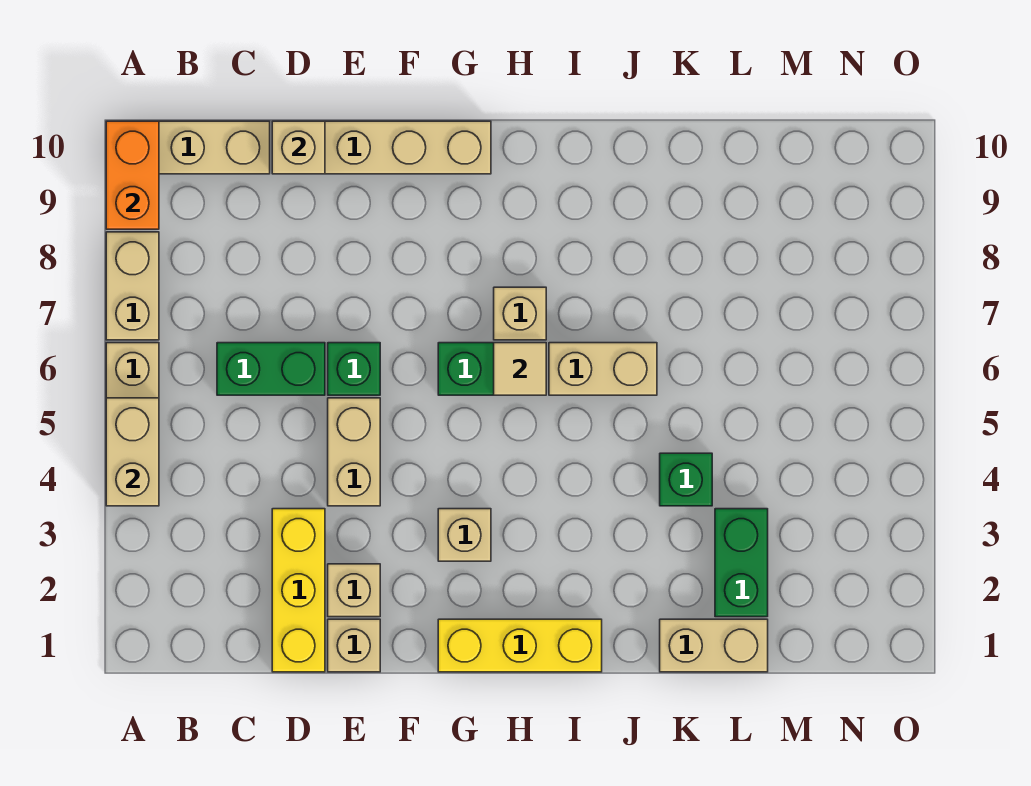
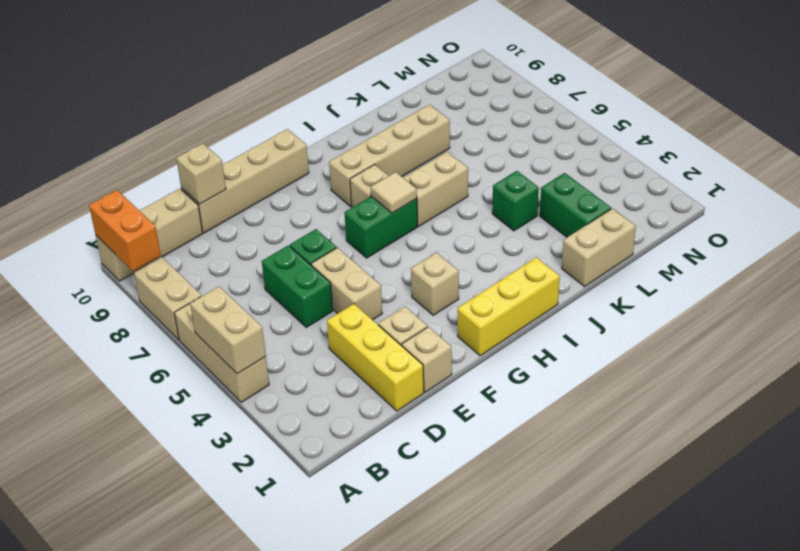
green 1x2 brick [217,343,325,395] -> green 1x2 brick turned to [262,245,333,327]
none -> tan 1x4 brick [329,105,450,206]

